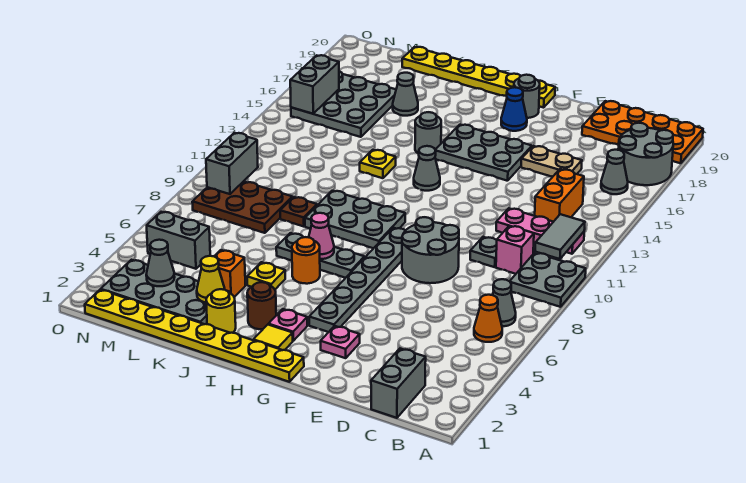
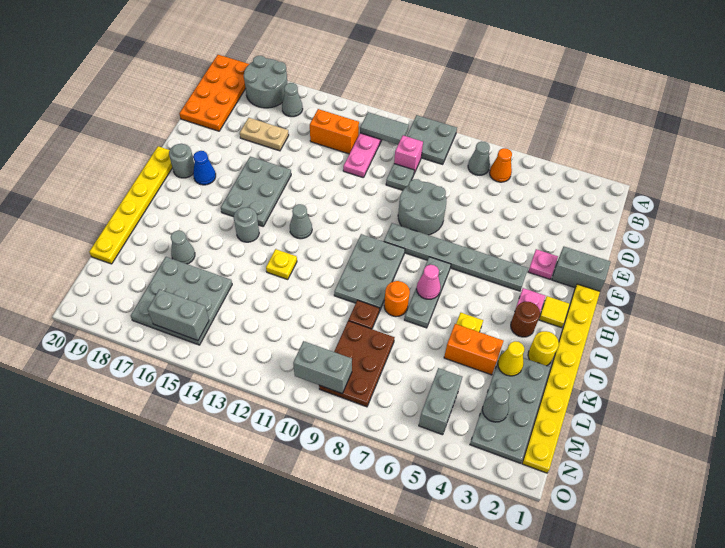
grey 1x2 brick [371,349,426,418] -> grey 1x2 brick moved to [552,247,610,291]
tan 1x2 plate [521,146,582,177] -> tan 1x2 plate turned to [240,118,289,151]
orange 1x1 round brick [292,237,320,284] -> orange 1x1 round brick moved to [384,281,410,317]
orange 1x1 brick [214,250,245,297] -> orange 1x2 brick [444,324,503,375]

